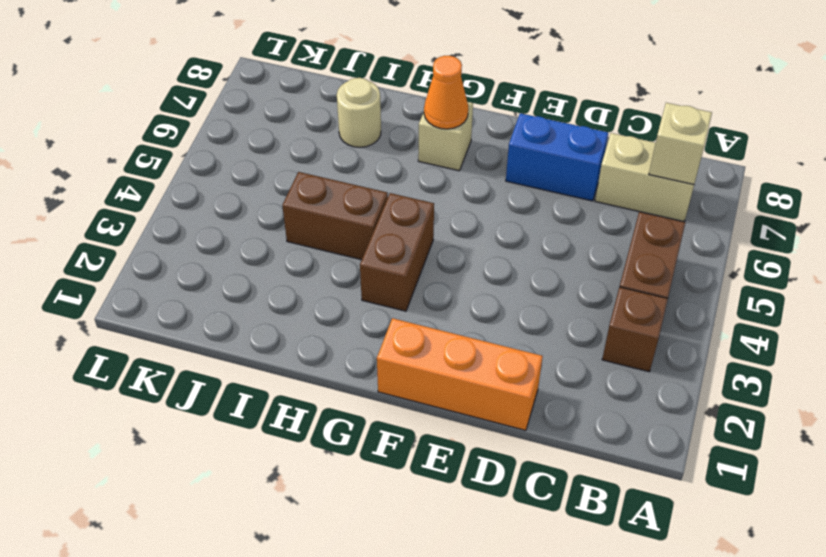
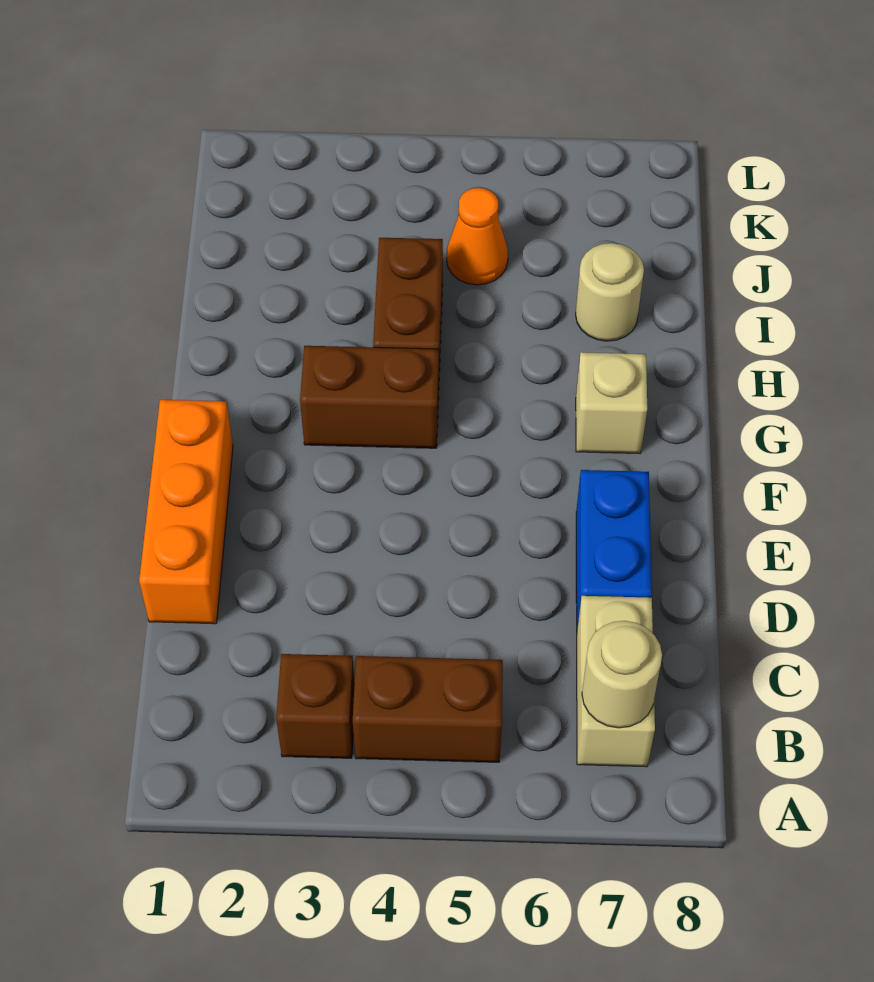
tan 1x1 brick [649,103,712,184] -> tan 1x1 round brick [582,621,662,728]
orange 1x1 cone [424,56,468,129] -> orange 1x1 cone moved to [447,188,508,285]

